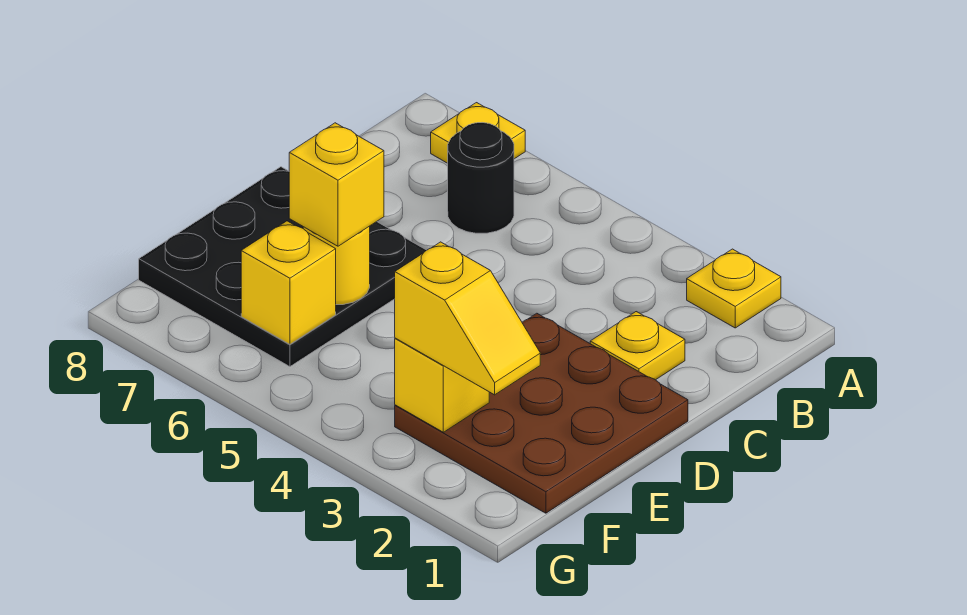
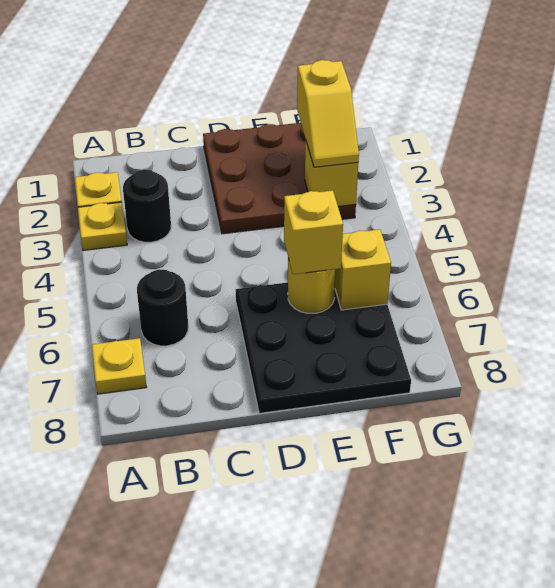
none -> black 1x1 round brick [123,170,171,242]
yellow 1x1 plate [590,312,685,380] -> yellow 1x1 plate moved to [78,202,127,250]
yellow 1x2 slope [395,242,540,395] -> yellow 1x2 slope turned to [297,60,359,167]

